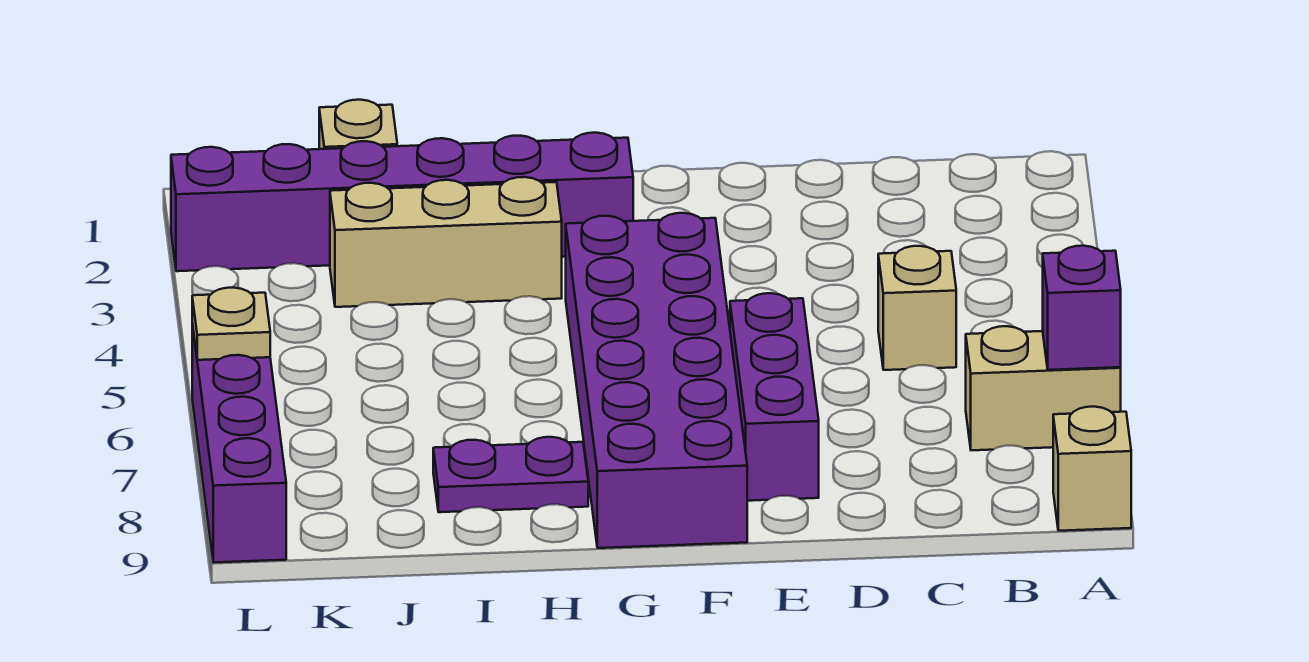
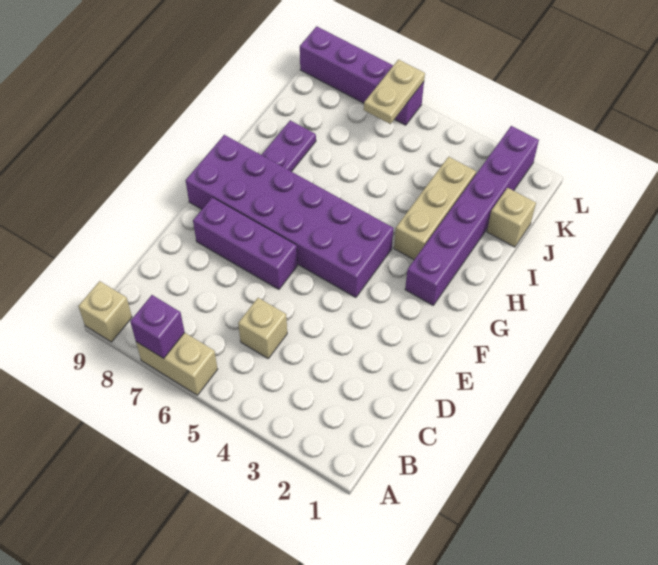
tan 1x2 brick [966,326,1121,450] -> tan 1x2 brick turned to [136,333,218,395]
tan 1x1 plate [192,288,270,360] -> tan 1x2 plate [364,60,425,124]

